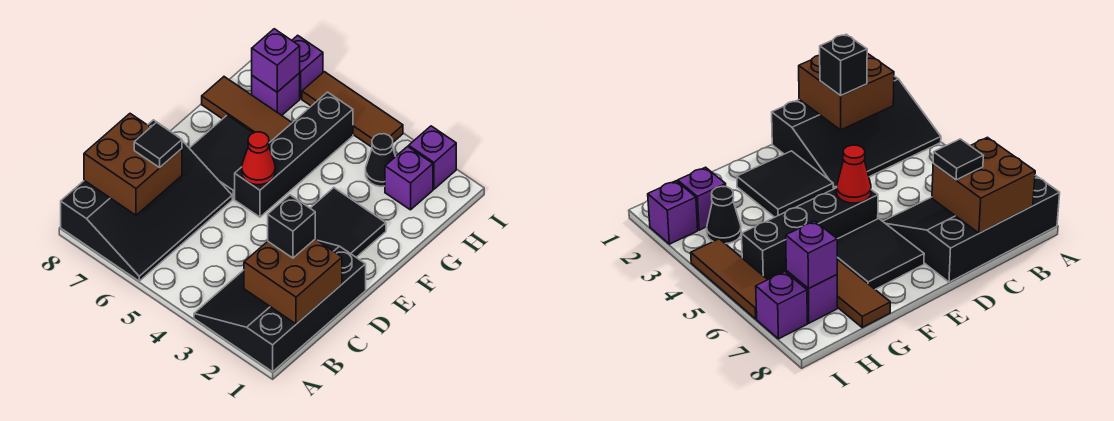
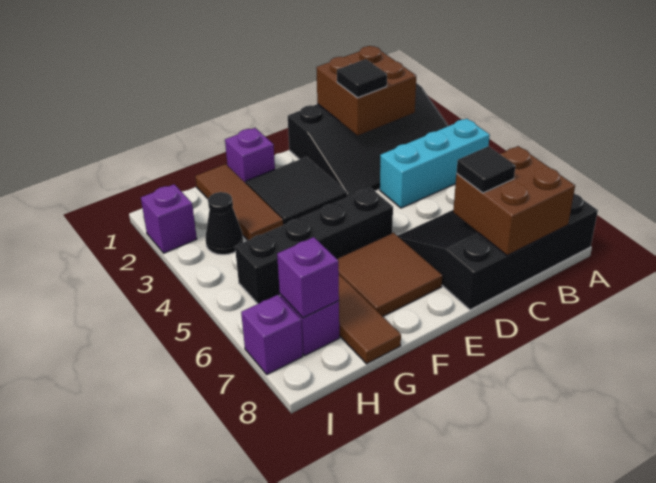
none -> cyan 1x3 brick [380,119,490,208]
black 1x1 brick [268,195,315,258] -> black 1x1 tile [337,59,387,98]
red 1x1 cone [242,132,275,185] -> none
black 2x2 tile [190,115,253,199] -> brown 2x2 tile [337,233,442,316]
purple 1x1 brick [385,147,433,210] -> purple 1x1 brick moved to [225,128,275,183]
brown 1x3 tile [302,72,403,147] -> brown 1x3 tile moved to [195,164,283,240]

